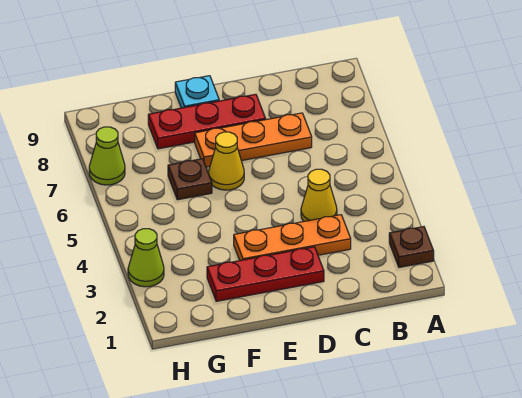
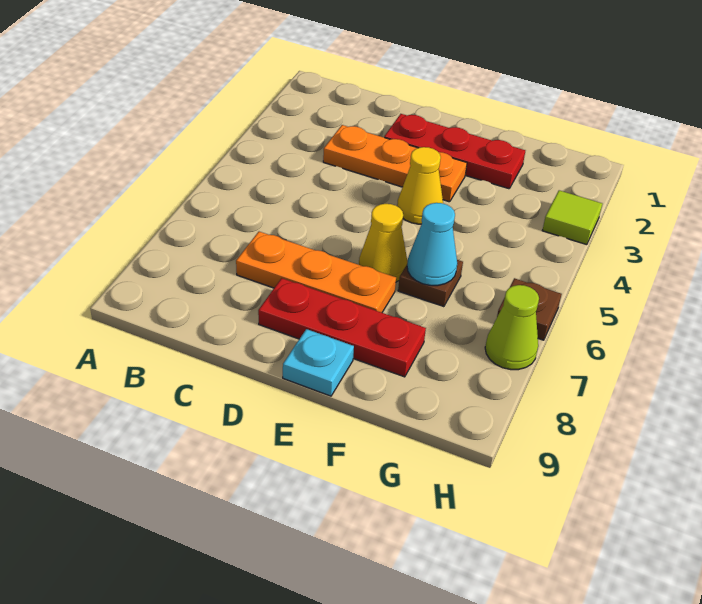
brown 1x1 plate [389,227,434,267] -> brown 1x1 plate moved to [497,278,562,340]
yellow 1x1 cone [301,169,337,221] -> yellow 1x1 cone moved to [397,147,443,224]
none -> cyan 1x1 cone [407,203,457,286]
lime 1x1 cone [128,229,164,287] -> lime 1x1 tile [542,190,602,245]

